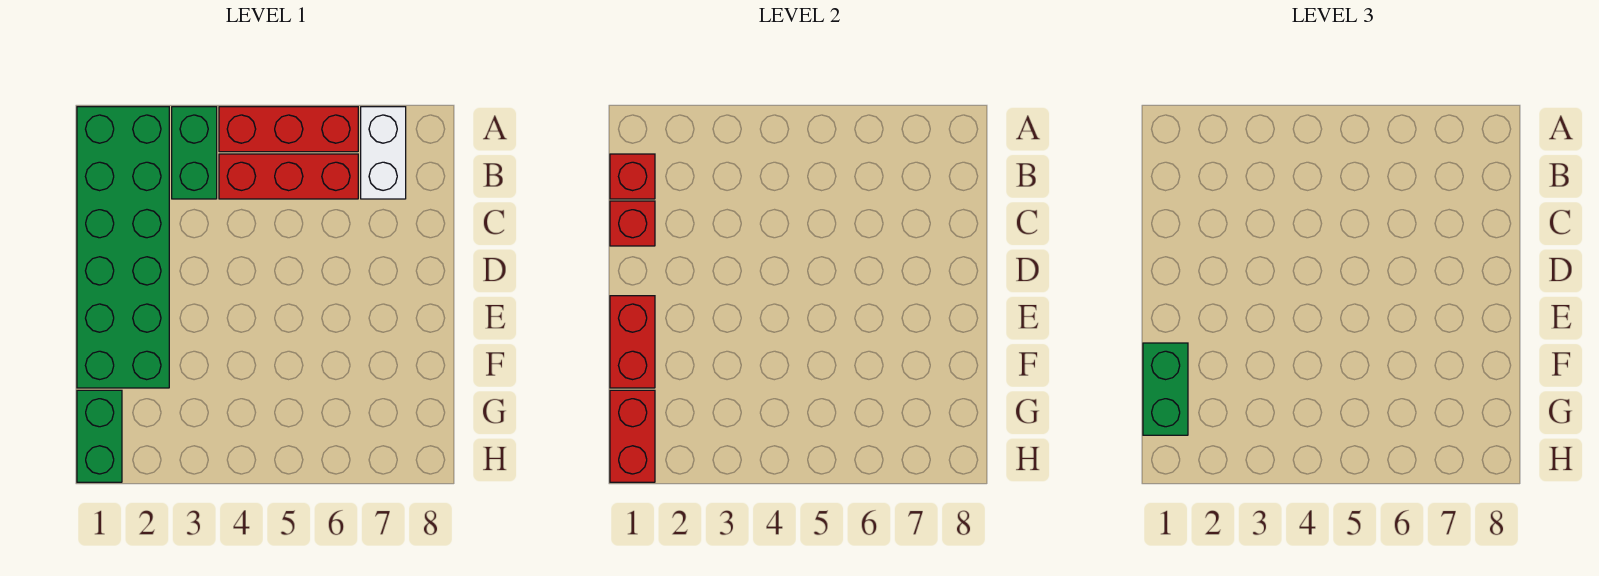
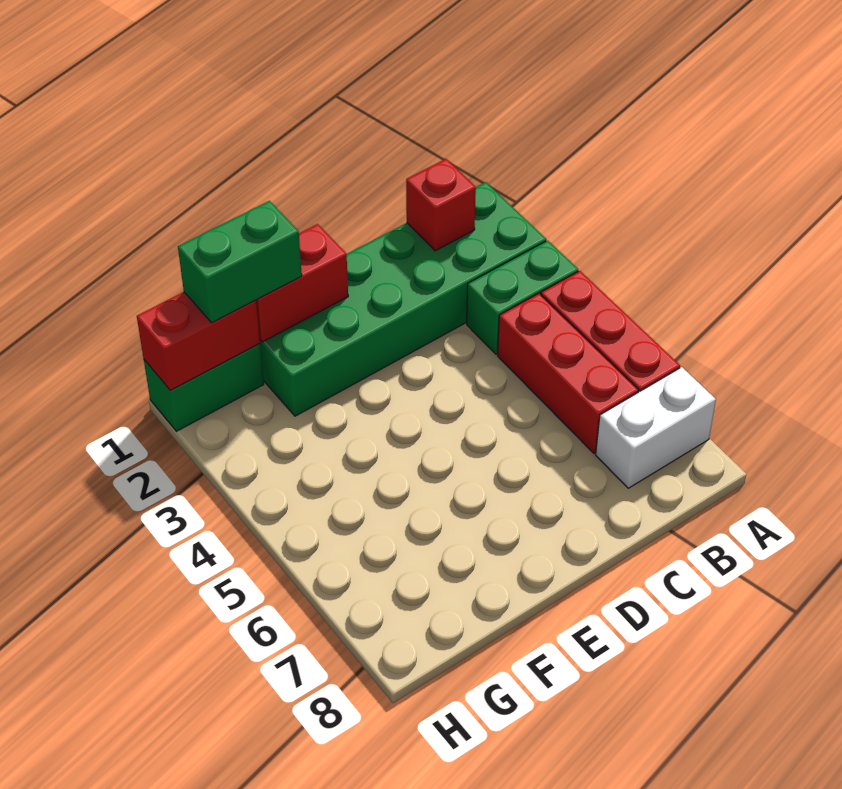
red 1x1 brick [610,201,655,246] -> none

